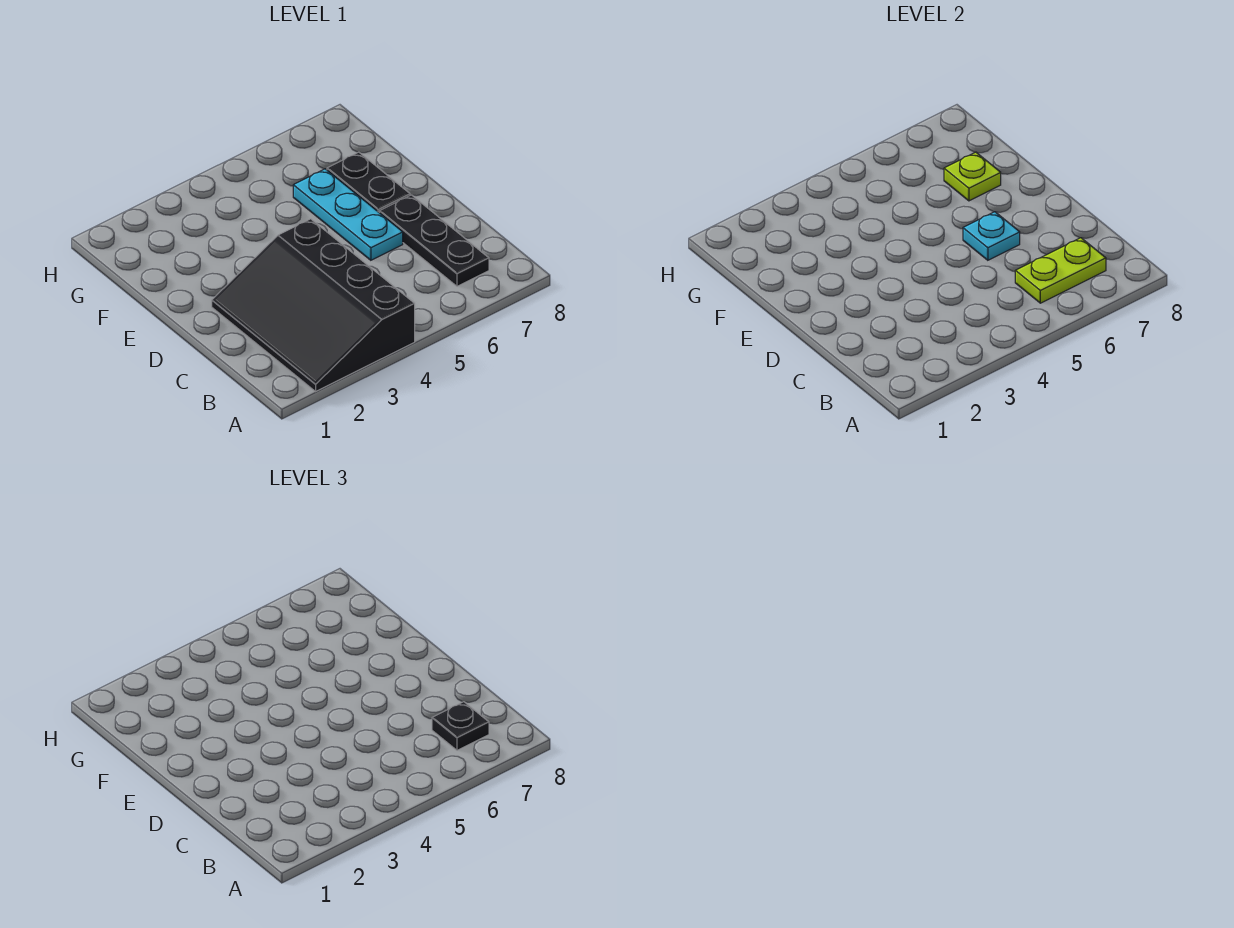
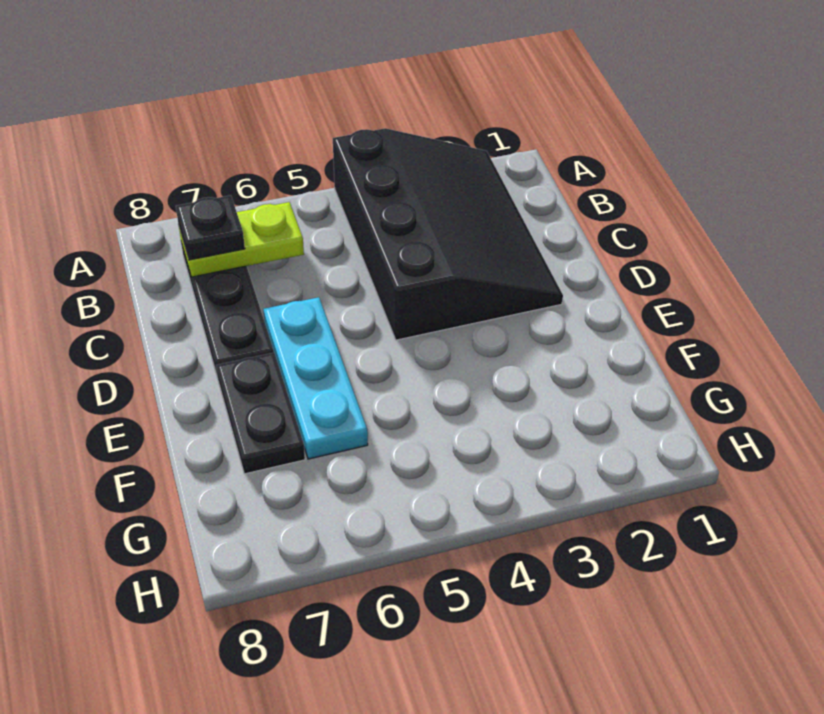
cyan 1x1 plate [963,212,1020,260] -> none
lime 1x1 plate [944,152,1001,201] -> none

